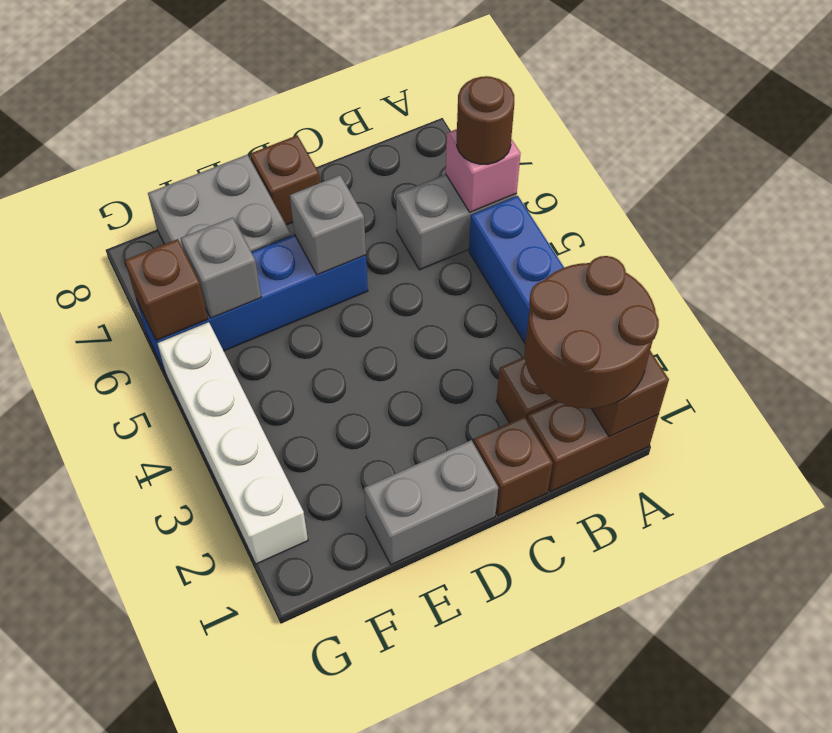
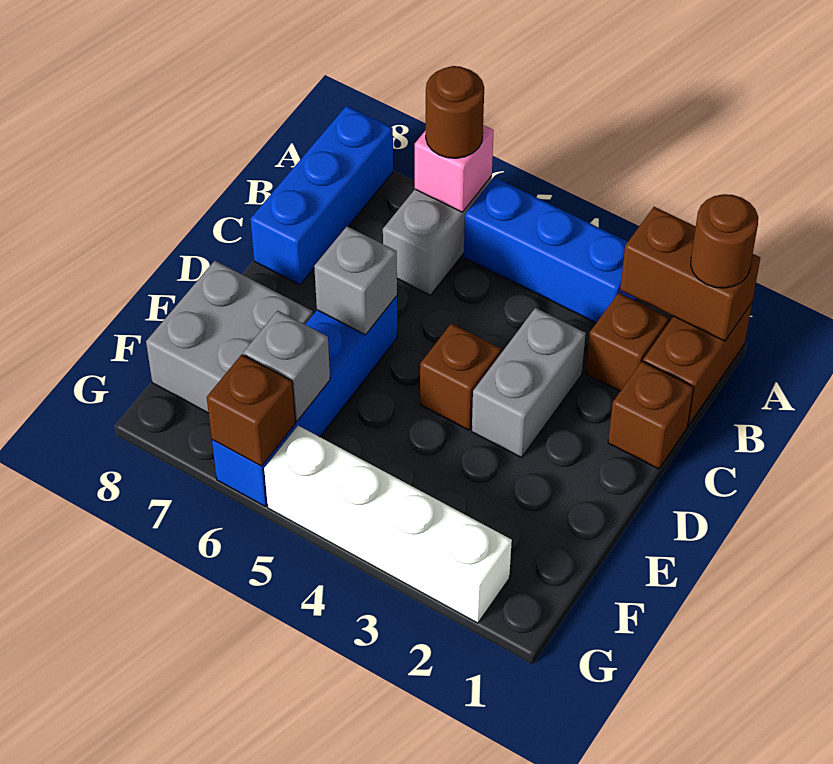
brown 2x2 round brick [525,256,659,409] -> brown 1x1 round brick [691,194,758,288]
none -> blue 1x3 brick [251,106,393,285]
grey 1x2 brick [364,440,498,565] -> grey 1x2 brick moved to [472,308,586,458]
brown 1x1 brick [250,135,320,225] -> brown 1x1 brick moved to [420,323,501,430]

